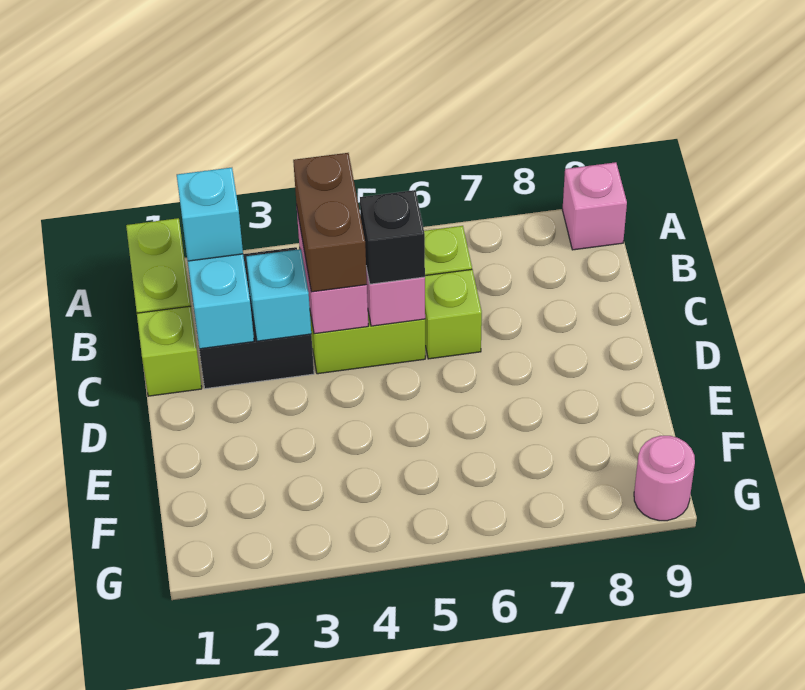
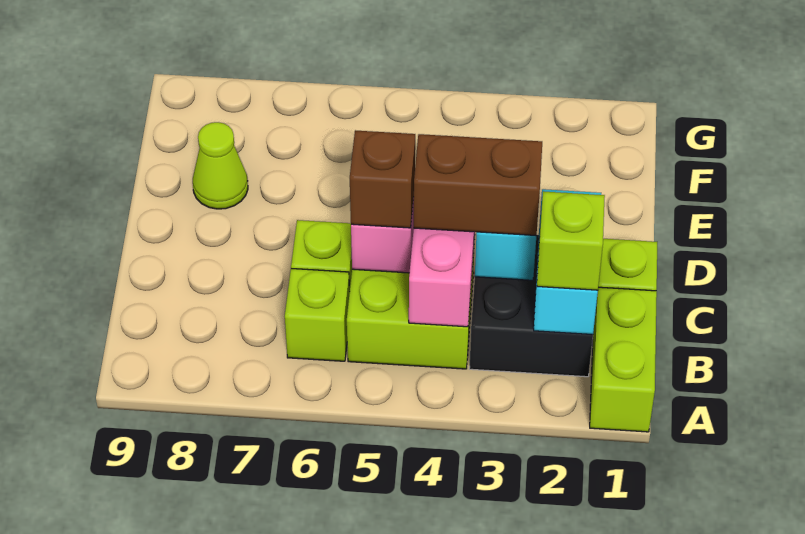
pink 1x1 brick [562,162,627,250] -> none
cyan 1x1 brick [177,168,243,261] -> lime 1x1 brick [537,191,605,290]
brown 1x2 brick [293,153,367,292] -> brown 1x2 brick turned to [413,134,542,236]
black 1x1 brick [360,190,425,284] -> brown 1x1 brick [350,130,415,228]
none -> lime 1x1 cone [193,122,248,209]
pink 1x1 round brick [634,436,695,521] -> none

